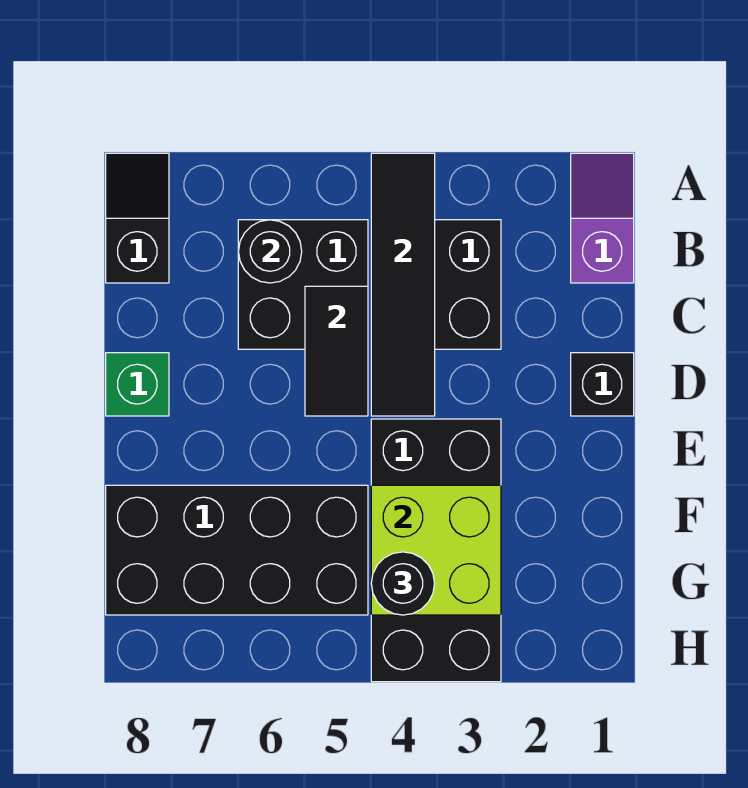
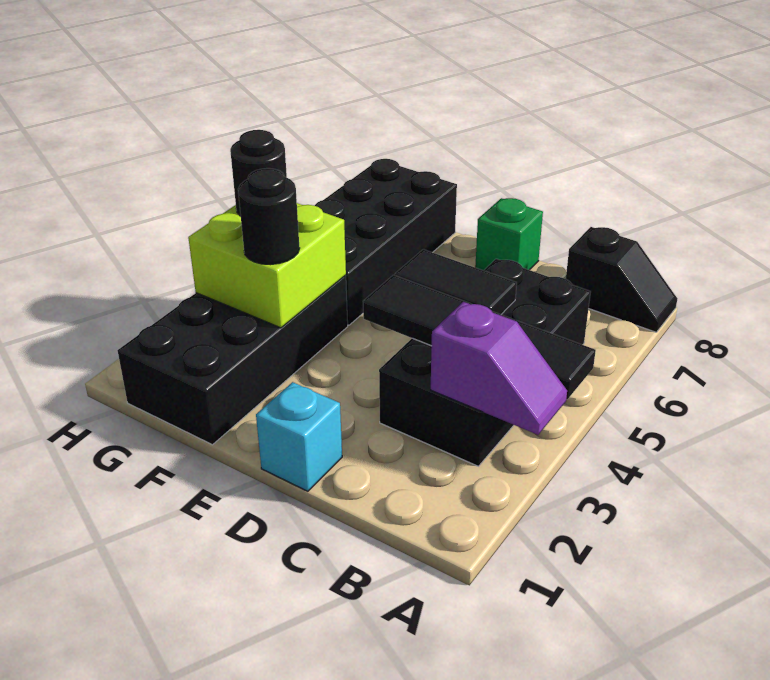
purple 1x2 slope [571,153,634,283] -> purple 1x2 slope moved to [431,302,567,435]
black 1x1 round brick [239,220,302,283] -> black 1x1 round brick moved to [238,168,300,265]
black 1x1 brick [571,353,634,416] -> cyan 1x1 brick [256,382,342,491]
black 2x4 brick [371,419,501,682] -> black 2x4 brick turned to [118,275,348,445]

